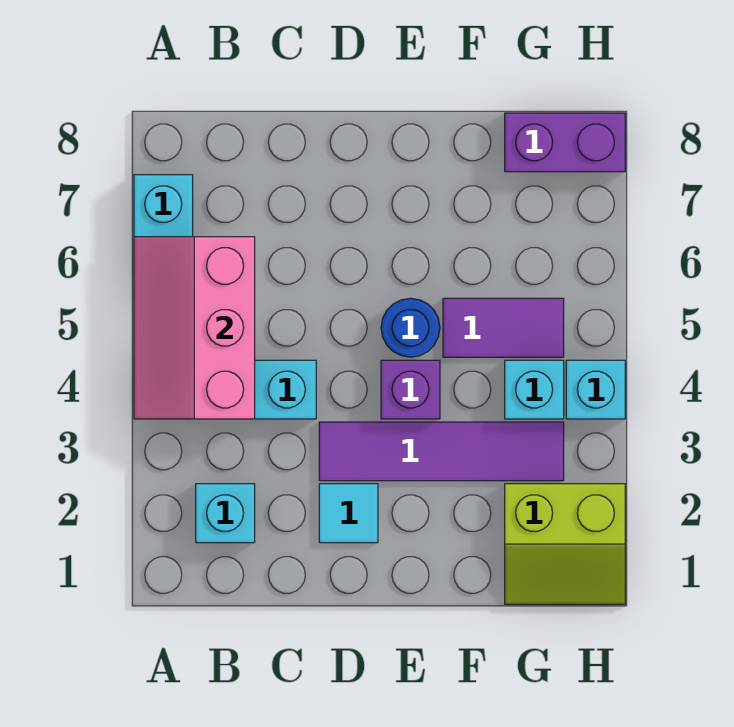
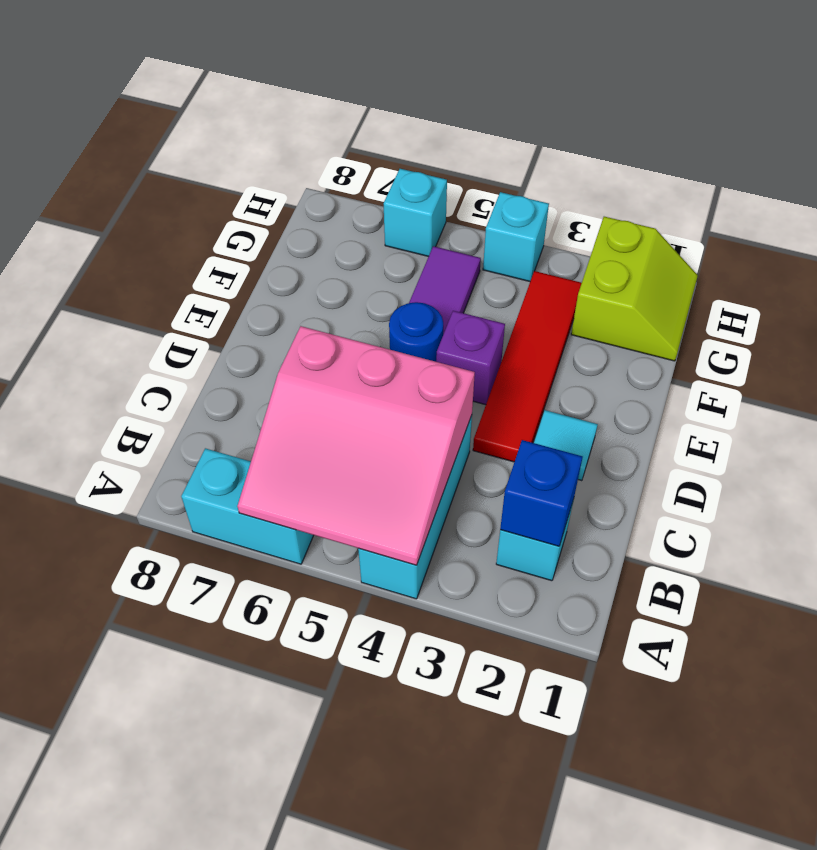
pink 2x3 slope [134,237,255,419] -> pink 3x3 slope [238,326,475,565]
none -> blue 1x1 brick [500,440,582,546]
purple 1x4 tile [319,422,564,481] -> red 1x4 tile [473,271,582,462]
cyan 1x1 brick [505,360,564,419] -> cyan 1x1 brick moved to [384,169,447,257]
purple 1x2 brick [505,113,625,172] -> none

